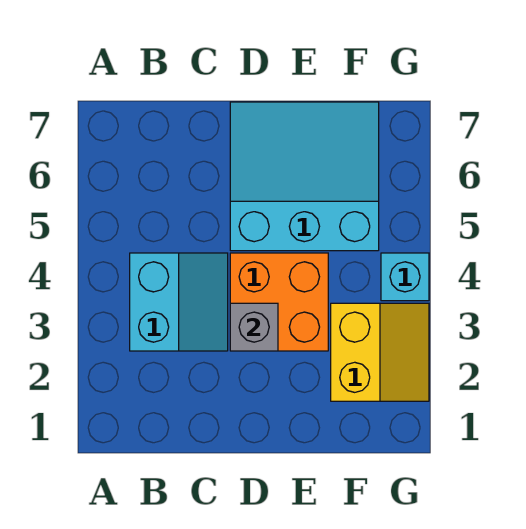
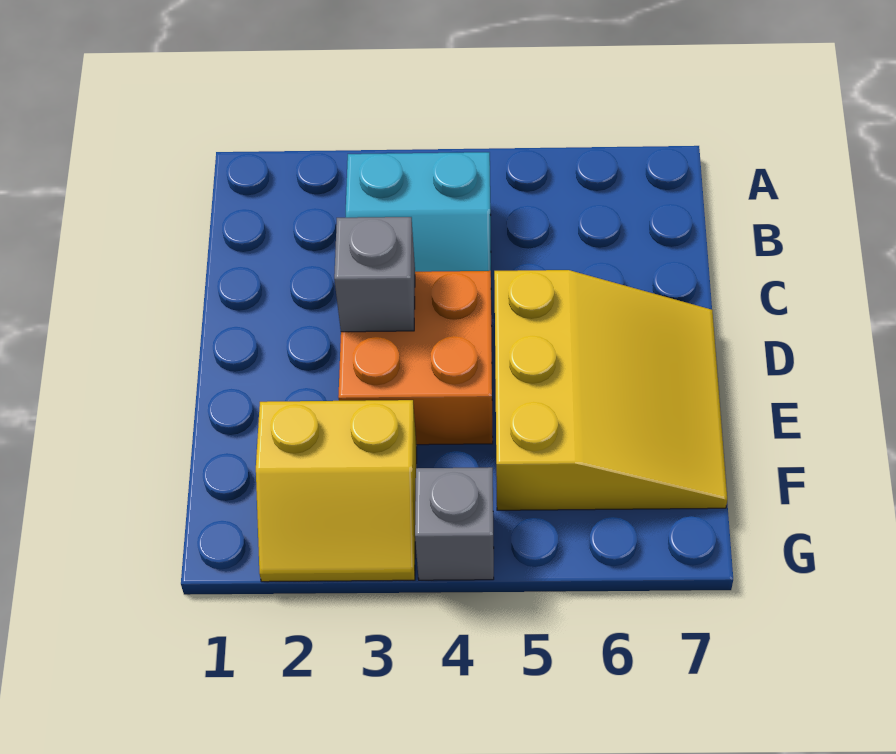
cyan 3x3 slope [230,102,379,251] -> yellow 3x3 slope [494,270,727,510]
cyan 1x1 brick [381,253,429,301] -> grey 1x1 brick [415,467,494,580]

